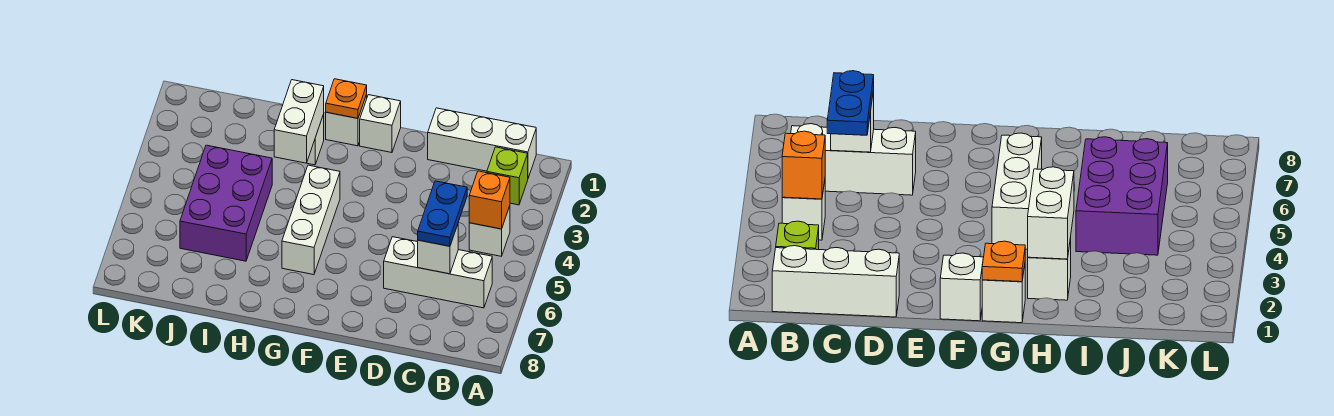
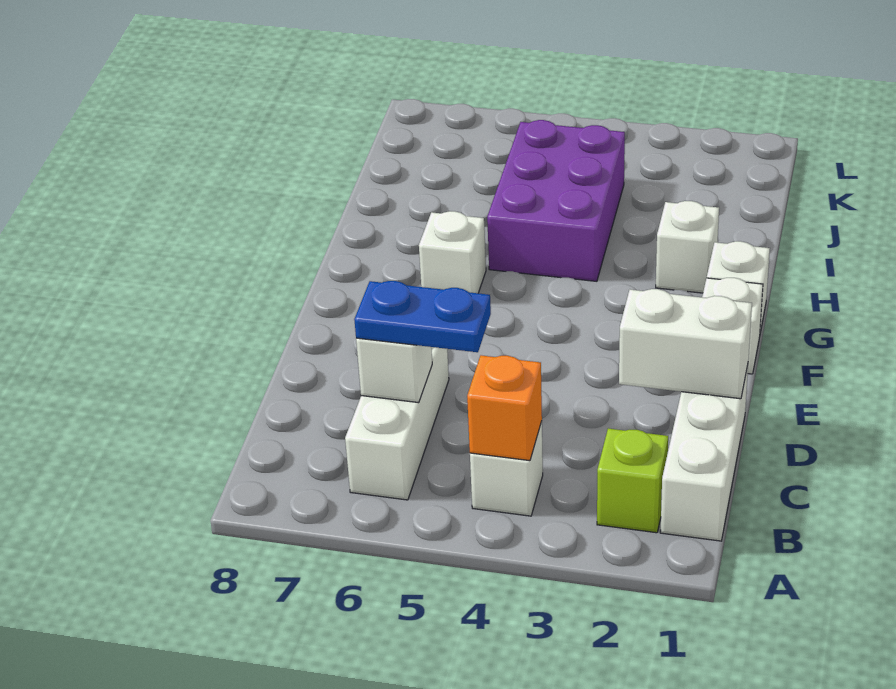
orange 1x1 plate [326,79,367,118] -> none
white 1x3 brick [282,165,340,275] -> white 1x1 brick [419,211,486,293]
white 1x2 brick [274,80,324,163] -> white 1x2 brick moved to [619,289,752,399]
purple 2x3 brick [180,145,272,261] -> purple 2x3 brick turned to [487,120,625,281]

